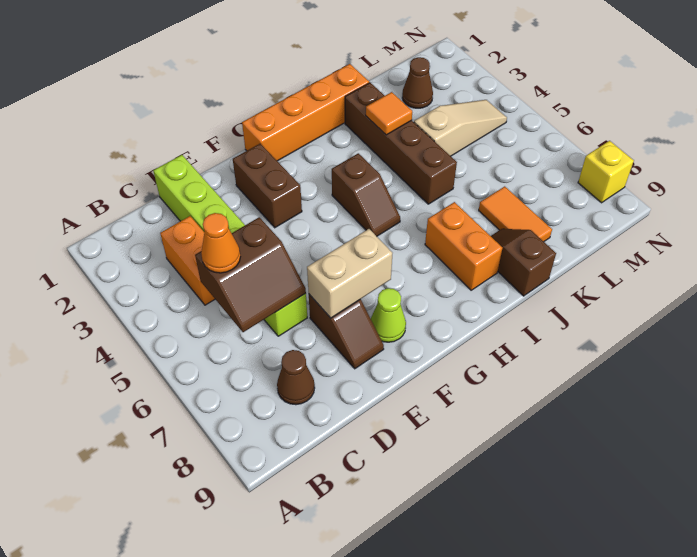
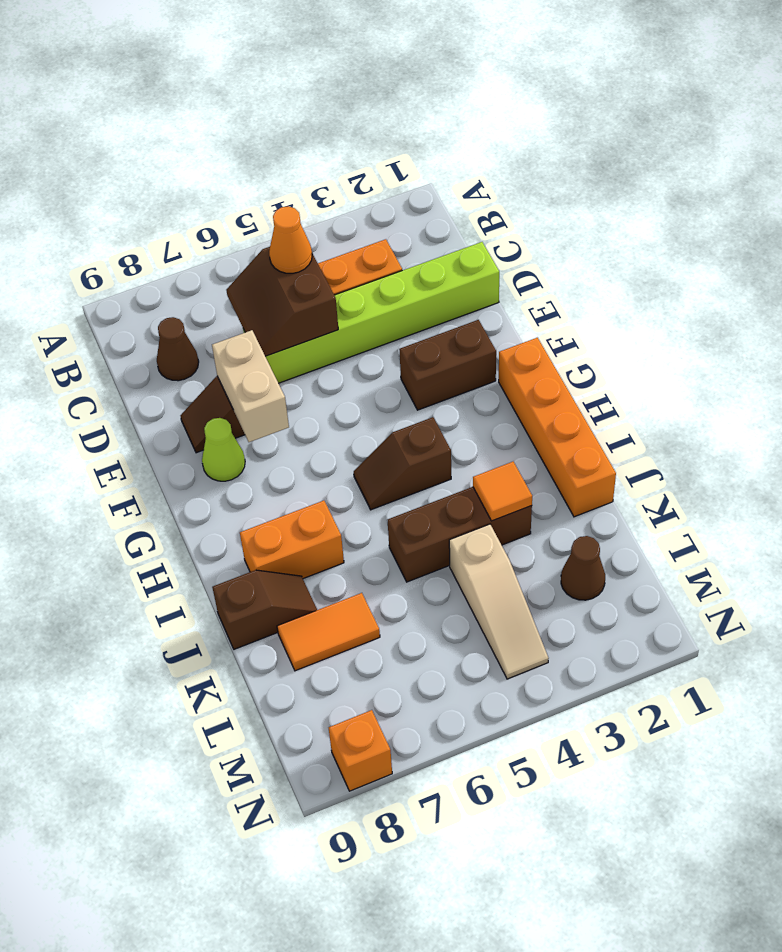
brown 1x4 brick [345,83,457,204] -> brown 1x3 brick [388,487,532,582]
yellow 1x1 brick [578,141,634,203] -> orange 1x1 brick [329,710,392,791]

